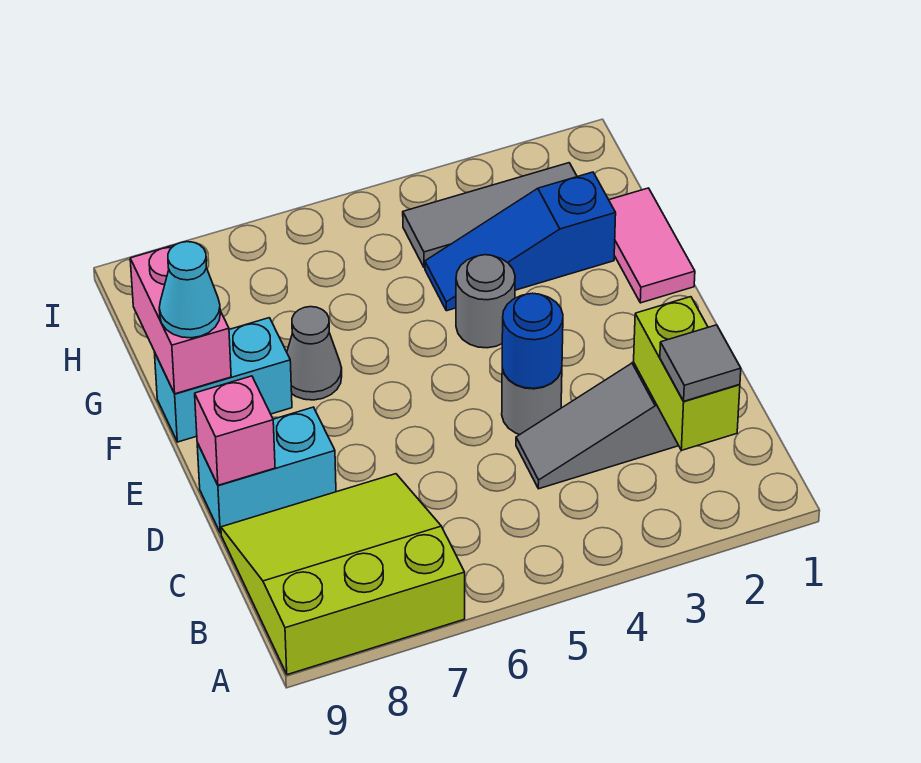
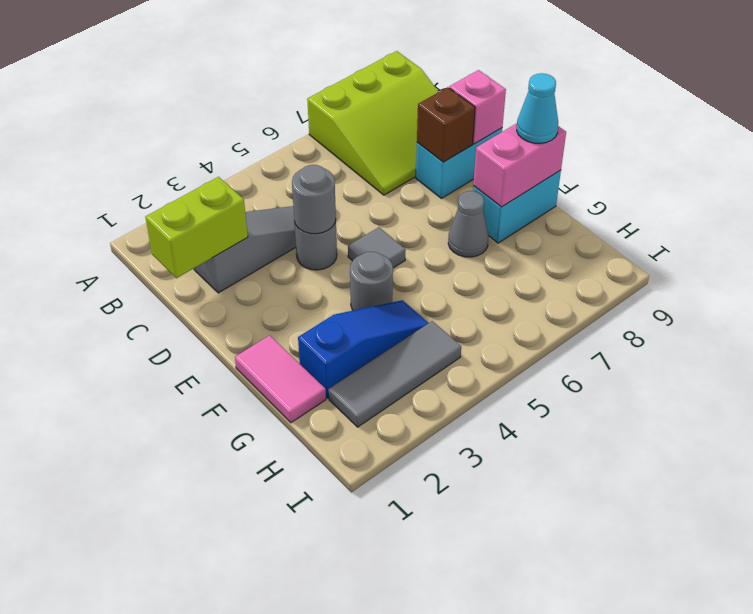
lime 1x2 brick [634,297,740,451] -> lime 1x2 brick turned to [145,177,248,278]
grey 1x1 tile [660,325,741,401] -> grey 1x1 tile moved to [348,227,406,268]
blue 1x1 round brick [502,293,563,388] -> grey 1x1 round brick [292,165,336,234]
none -> brown 1x1 brick [417,87,475,162]
pink 1x2 brick [130,245,231,394] -> pink 1x2 brick turned to [473,123,566,207]

